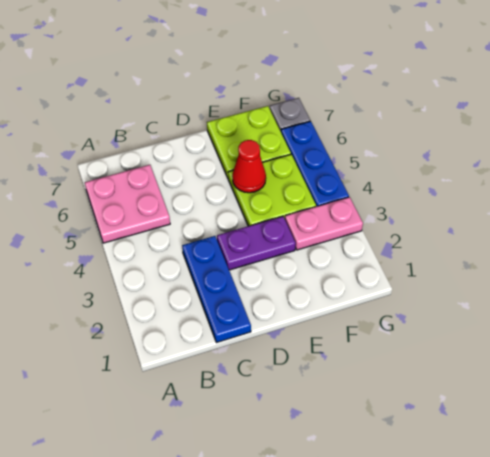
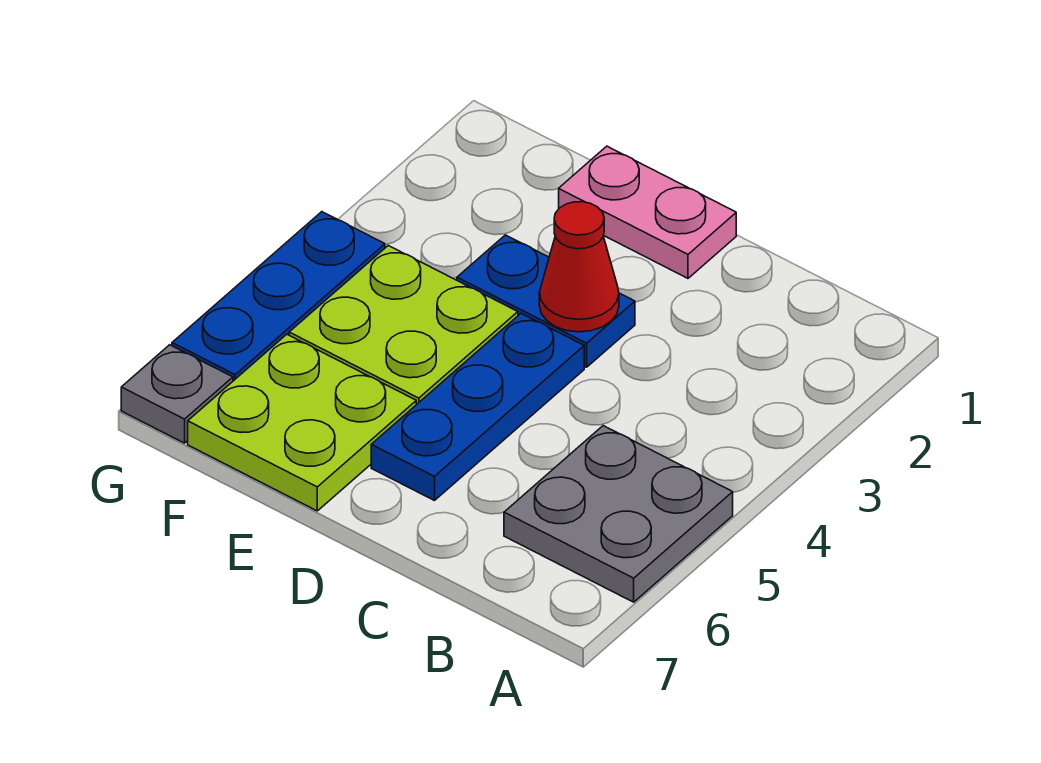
pink 2x2 plate [85,165,170,243] -> grey 2x2 plate [504,426,733,602]
blue 1x3 plate [182,236,251,343] -> blue 1x3 plate moved to [371,313,584,501]
purple 1x2 plate [217,216,296,270] -> blue 1x2 plate [457,235,635,367]
red 1x1 cone [232,140,266,193] -> red 1x1 cone moved to [539,202,619,332]
pink 1x2 plate [285,197,363,250] -> pink 1x2 plate moved to [559,146,736,278]

